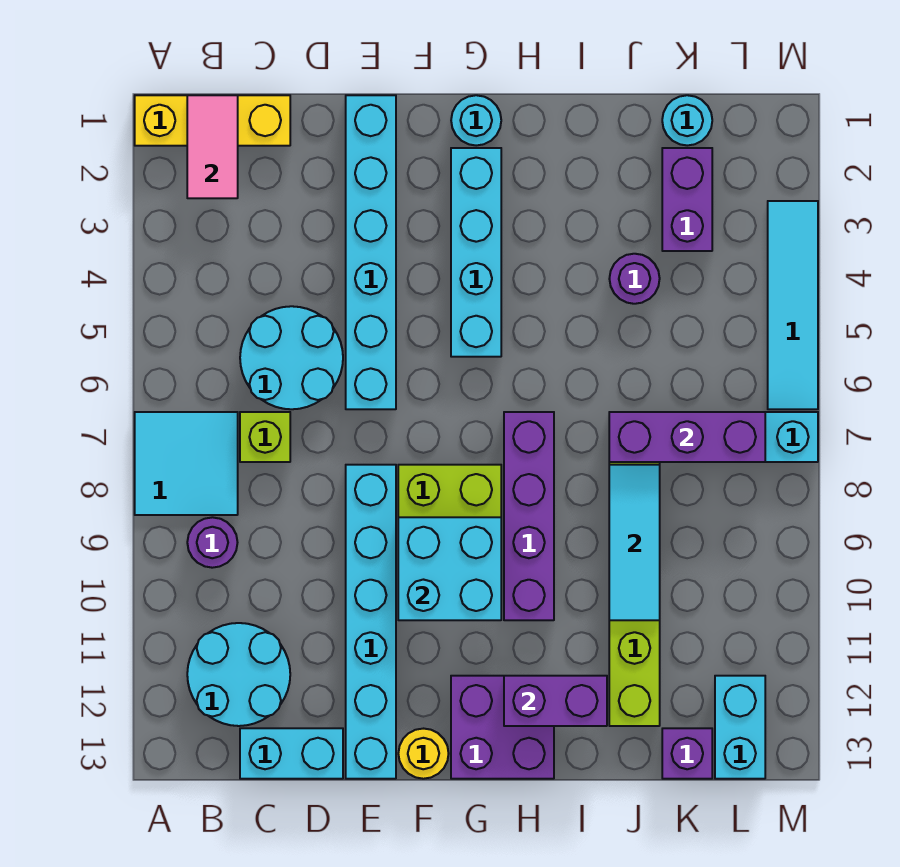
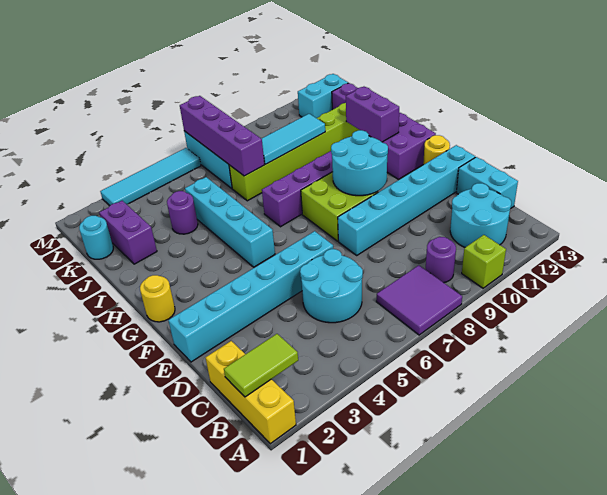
cyan 2x2 tile [135,412,238,515] -> purple 2x2 tile [376,265,462,335]
pink 1x2 tile [187,95,238,198] -> lime 1x2 tile [224,334,298,397]
lime 1x1 brick [240,412,290,462] -> lime 1x1 brick moved to [462,235,506,288]
cyan 2x2 brick [398,517,501,620] -> cyan 2x2 round brick [331,130,388,196]
cyan 1x1 round brick [451,95,501,146] -> yellow 1x1 round brick [140,275,175,322]
cyan 1x4 brick [451,148,501,357] -> cyan 1x4 brick turned to [185,177,275,267]
purple 1x3 brick [609,412,765,462] -> purple 1x4 brick [180,96,265,176]
purple 1x2 brick [662,148,712,251] -> purple 1x2 brick turned to [99,201,157,264]

